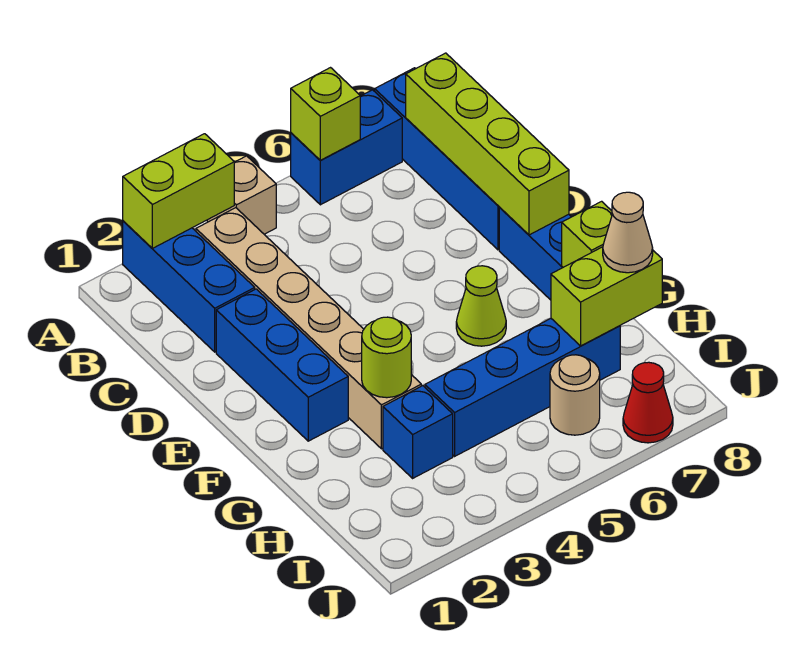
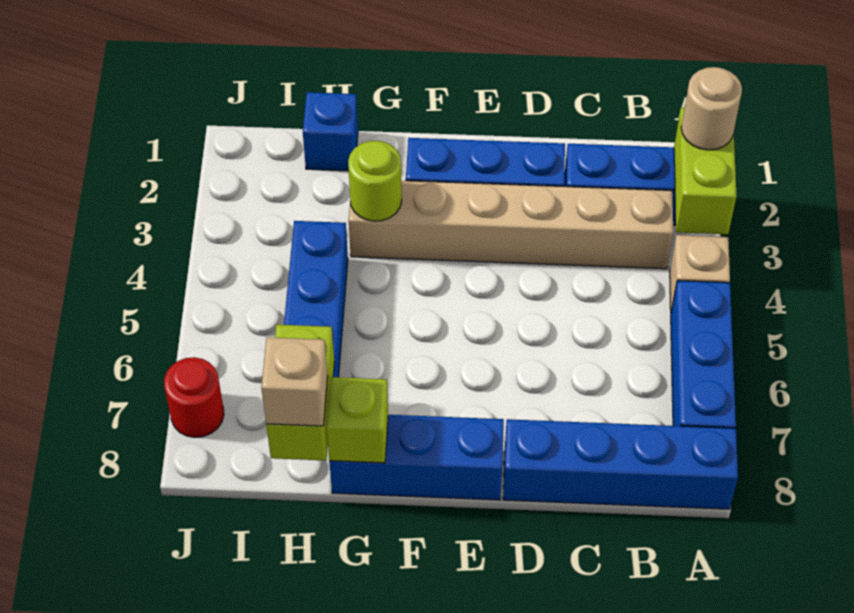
blue 1x2 brick [291,90,402,205] -> blue 1x3 brick [671,281,736,428]
lime 1x1 brick [291,68,360,160] -> none
lime 1x4 brick [406,53,569,235] -> none
lime 1x1 cone [456,266,506,346] -> none
blue 1x1 brick [383,386,453,478] -> blue 1x1 brick moved to [303,92,358,171]
tan 1x1 cone [603,192,653,273] -> tan 1x1 brick [261,337,328,426]
tan 1x1 round brick [550,355,600,435] -> tan 1x1 round brick moved to [681,67,742,150]
red 1x1 cone [623,362,673,443] -> red 1x1 round brick [164,357,224,437]

